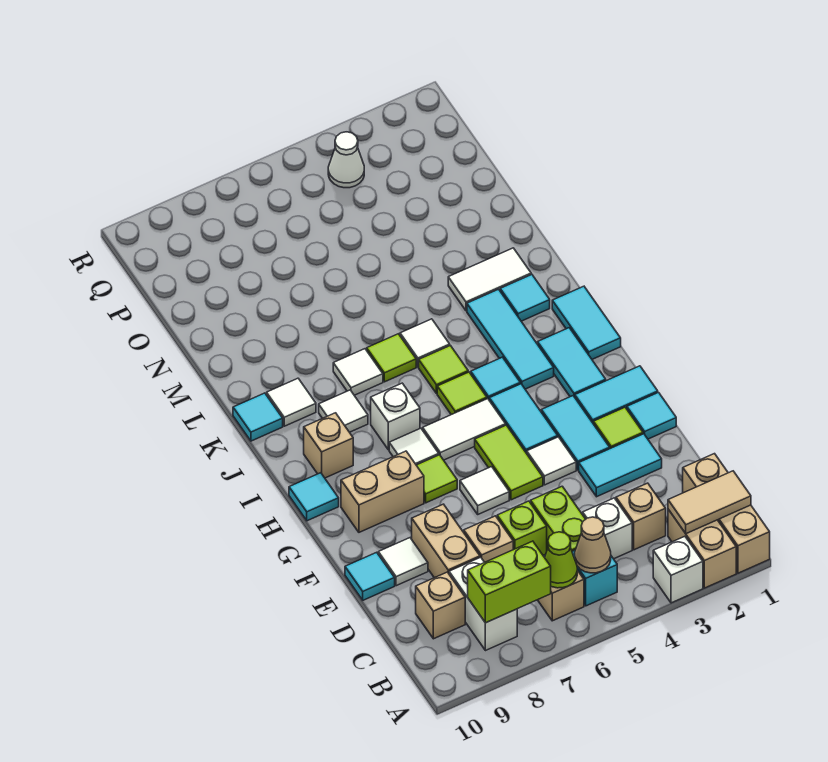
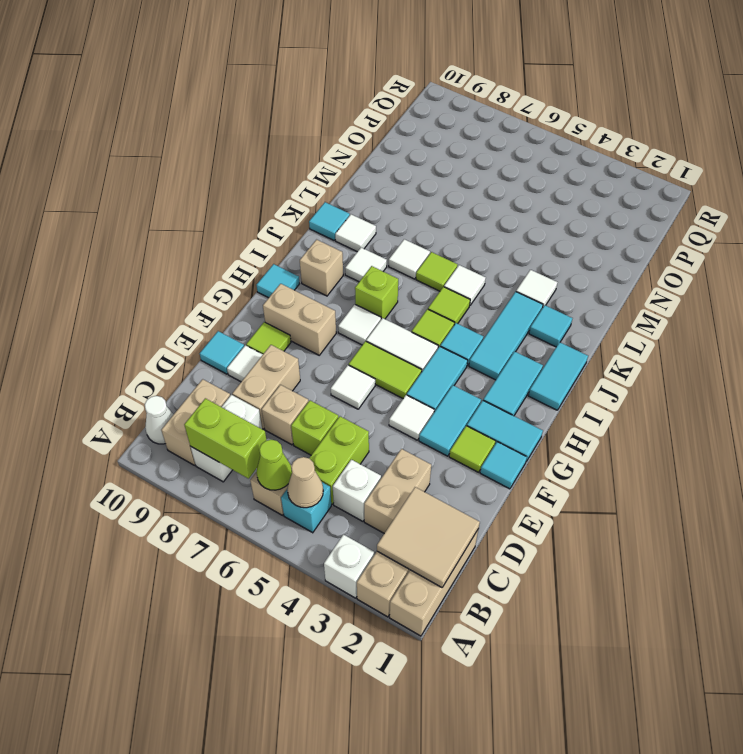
tan 1x2 tile [668,471,751,534] -> tan 2x2 tile [377,487,480,587]
tan 1x1 brick [616,483,666,550] -> tan 1x2 brick [364,449,431,533]
tan 1x1 brick [416,572,465,639] -> tan 1x2 brick [161,379,230,465]
cyan 1x2 tile [579,434,662,497] -> none
lime 1x2 tile [475,425,543,500] -> lime 1x2 tile turned to [349,341,422,398]
lime 1x1 tile [416,455,457,503] -> lime 1x1 tile moved to [246,322,291,354]
white 1x1 brick [371,383,420,450] -> lime 1x1 brick [355,266,398,319]
white 1x2 tile [448,248,531,311] -> white 1x1 tile [516,270,557,307]
white 1x1 cone [328,132,364,188] -> white 1x1 cone moved to [145,396,173,444]

